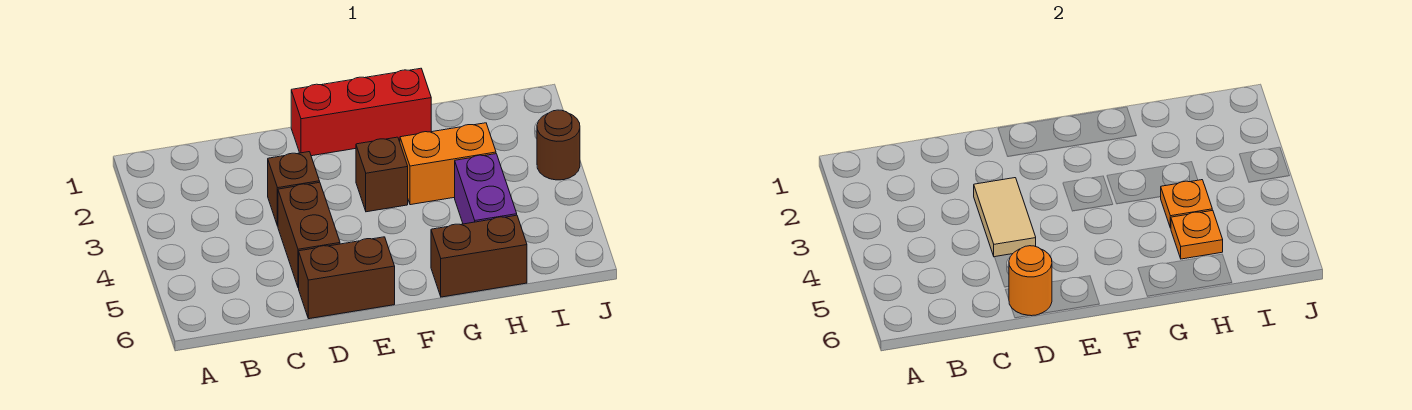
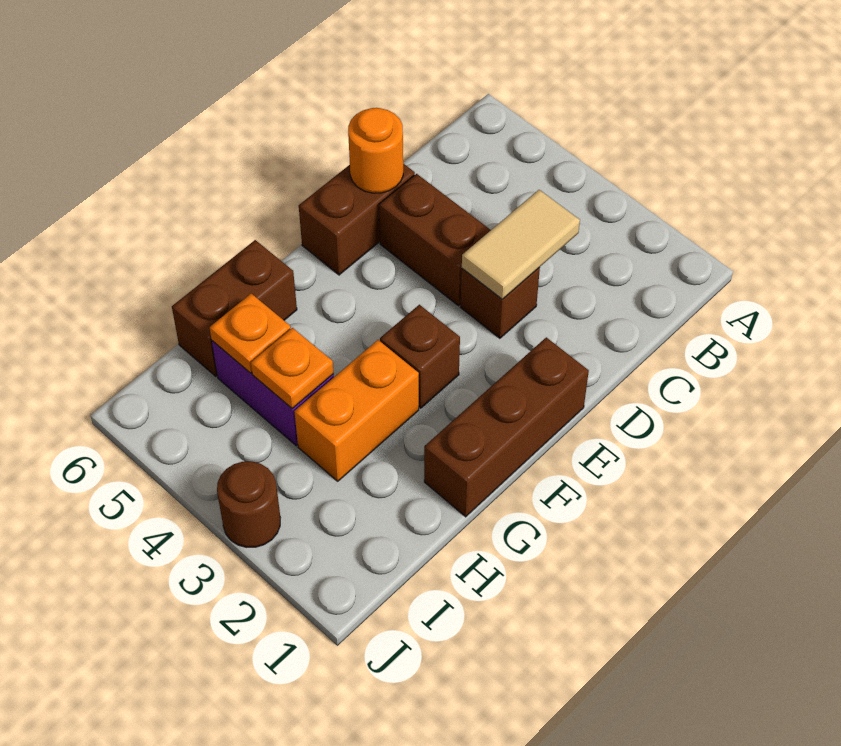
tan 1x2 tile [974,178,1036,257] -> tan 1x2 tile turned to [462,190,580,299]
red 1x3 brick [291,68,431,156] -> brown 1x3 brick [424,337,589,517]

